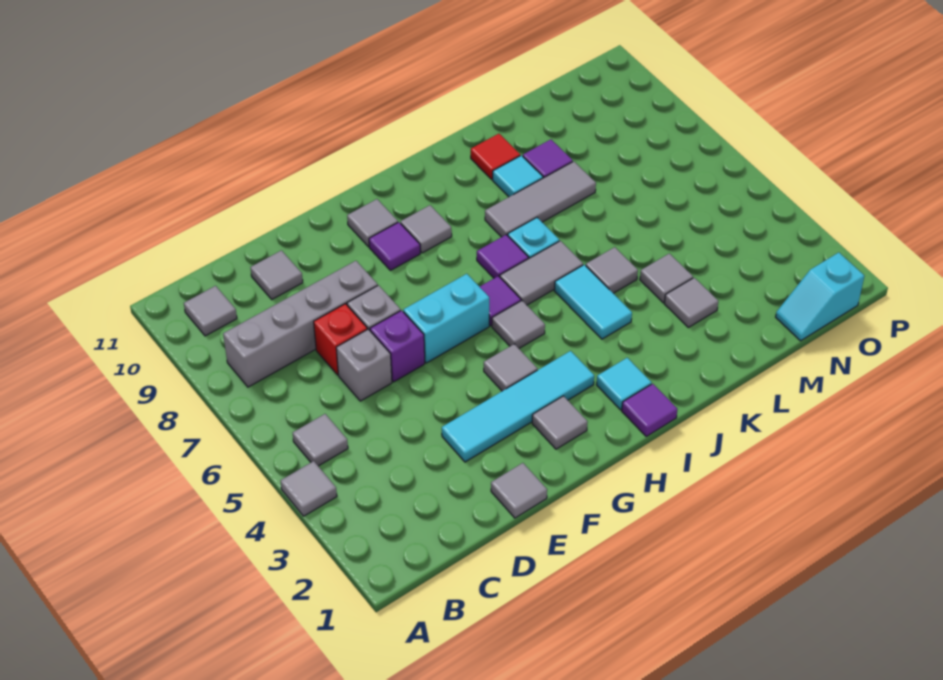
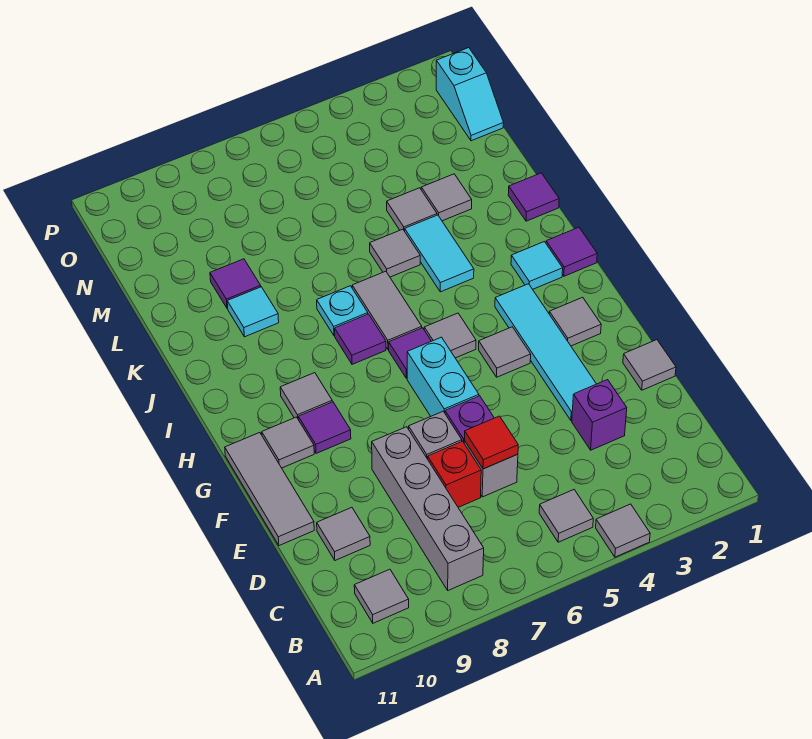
none -> purple 1x1 brick [572,380,627,450]
cyan 1x2 tile [554,265,632,339] -> cyan 1x2 tile turned to [405,215,474,292]
grey 1x3 tile [485,161,596,237] -> grey 1x3 tile moved to [225,433,314,546]
none -> purple 1x1 tile [508,173,559,221]
red 1x1 tile [471,134,520,179] -> red 1x1 tile moved to [465,416,518,469]

